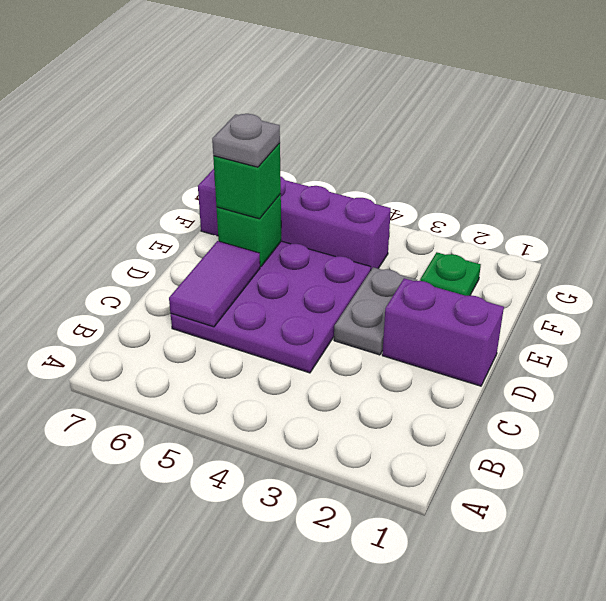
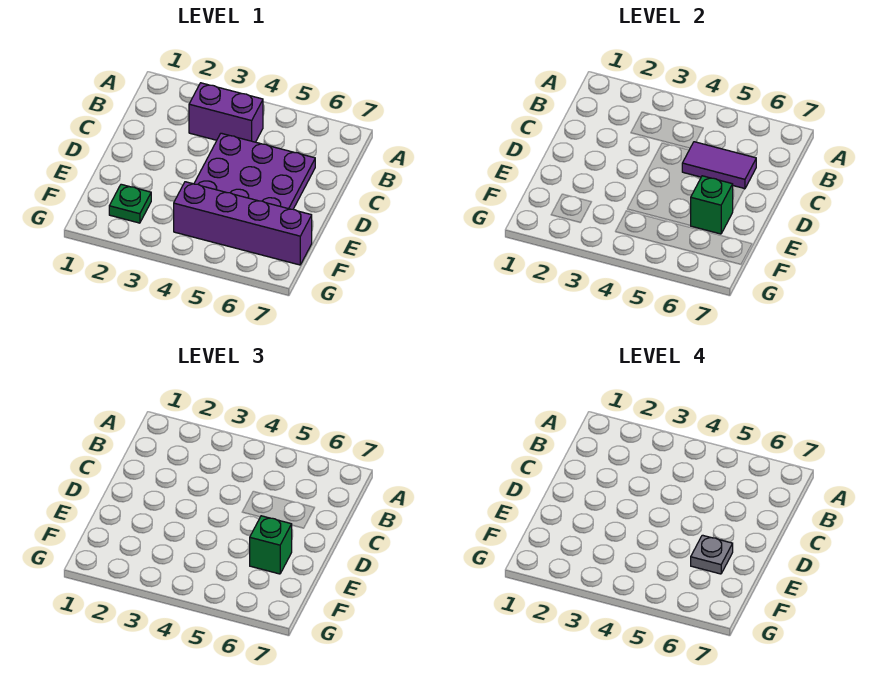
purple 1x2 tile [169,241,260,327] -> purple 1x2 tile turned to [682,142,756,189]
purple 1x2 brick [382,278,504,386] -> purple 1x2 brick moved to [189,83,263,142]
grey 1x2 plate [334,267,417,355] -> none

